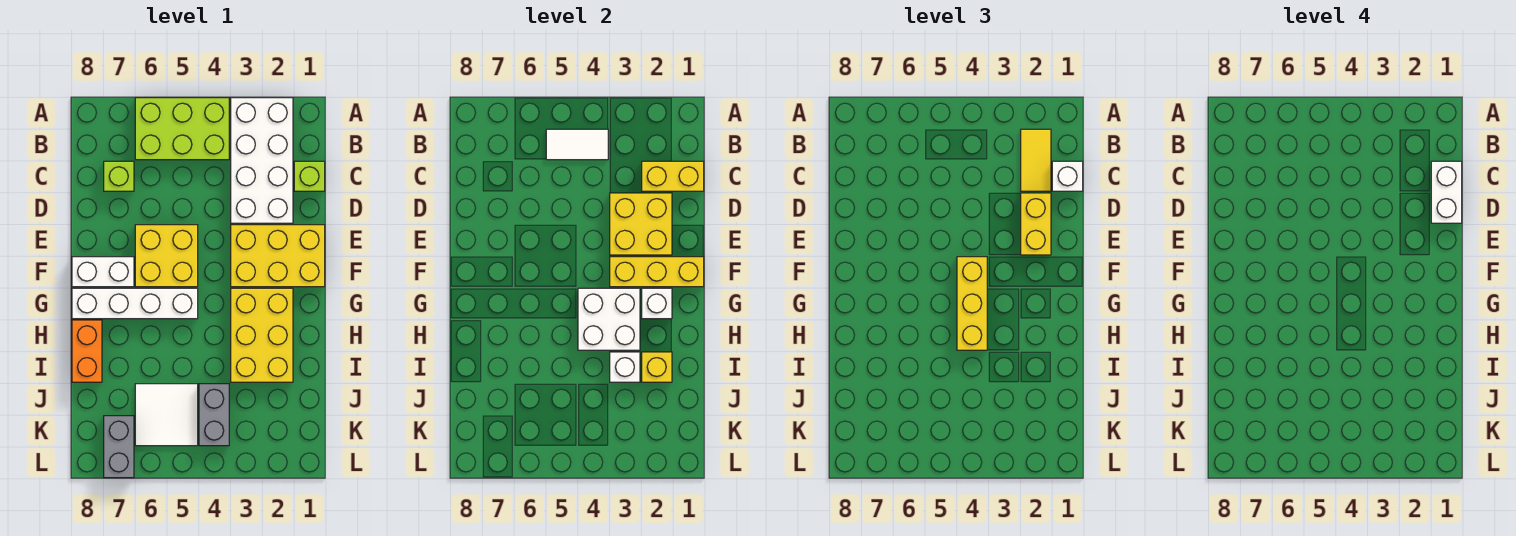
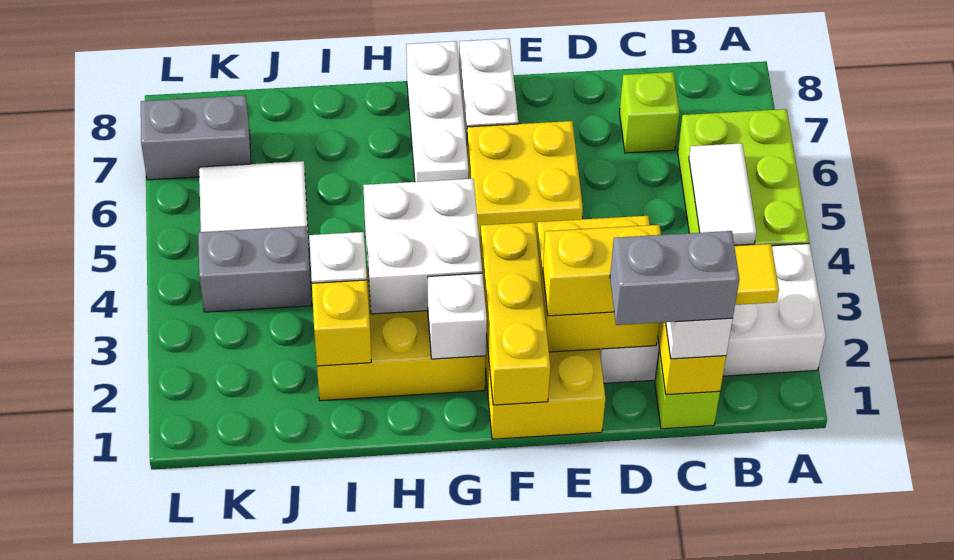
white 1x2 brick [1431,161,1462,223] -> grey 1x2 brick [610,231,739,325]
yellow 1x3 brick [957,257,987,350] -> none
white 1x4 brick [72,288,198,319] -> white 1x3 brick [406,41,469,182]
orange 1x2 brick [72,320,102,382] -> none

